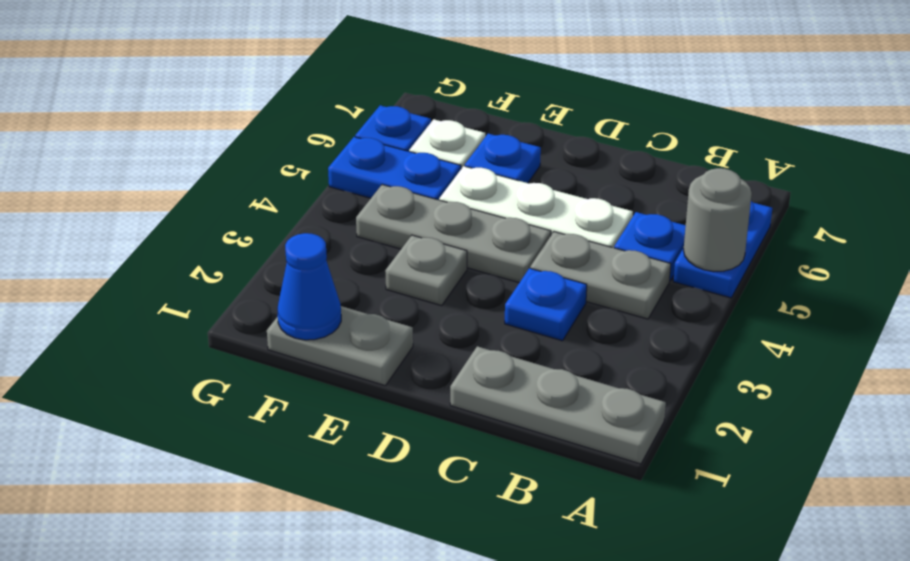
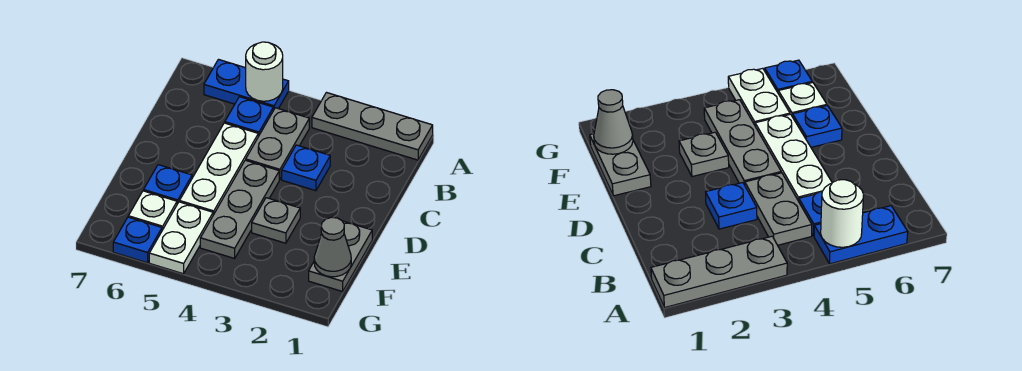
grey 1x3 plate [450,346,666,464] -> grey 1x3 plate turned to [312,93,433,160]
grey 1x1 round brick [684,168,752,272] -> white 1x1 round brick [246,42,283,101]
blue 1x1 cone [278,233,341,340] -> grey 1x1 cone [314,217,351,277]
blue 1x2 plate [328,137,461,200] -> white 1x2 plate [149,202,213,274]

